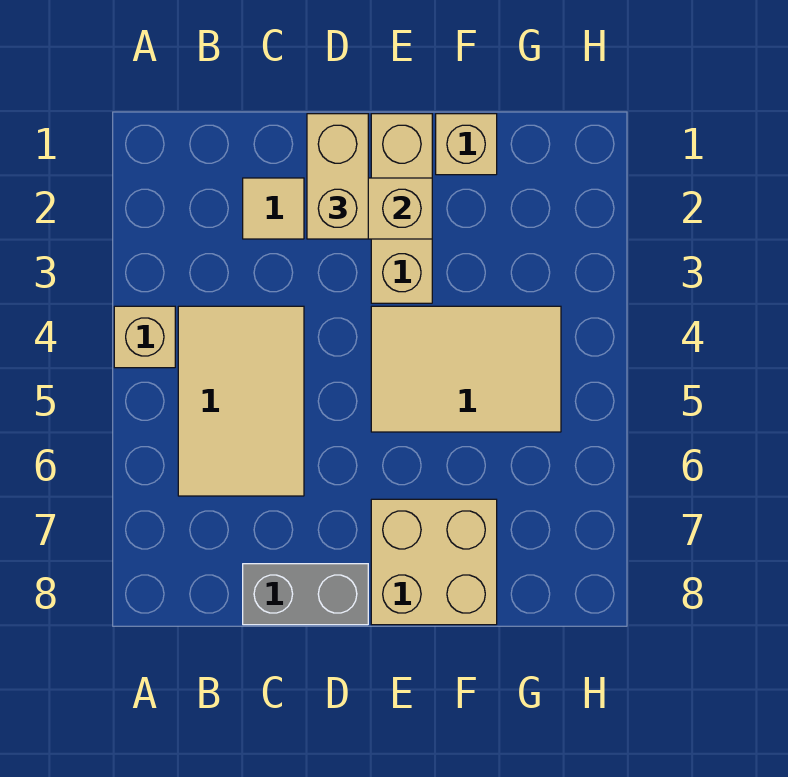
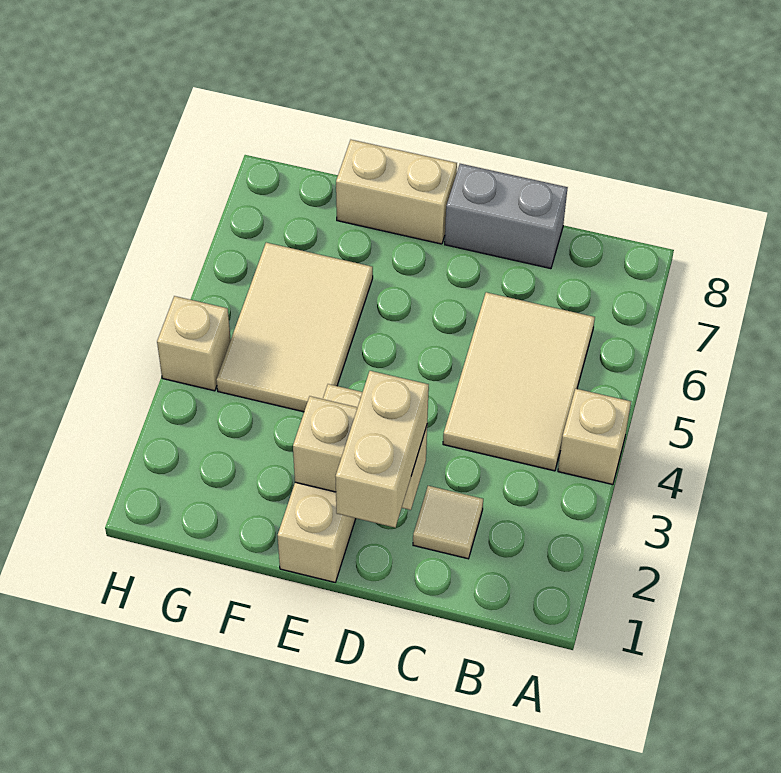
tan 2x3 tile [371,306,561,432] -> tan 2x3 tile turned to [216,243,373,412]
tan 2x2 brick [371,499,497,625] -> tan 1x2 brick [336,140,457,244]
tan 1x1 brick [436,114,497,175] -> tan 1x1 brick moved to [157,296,231,391]

